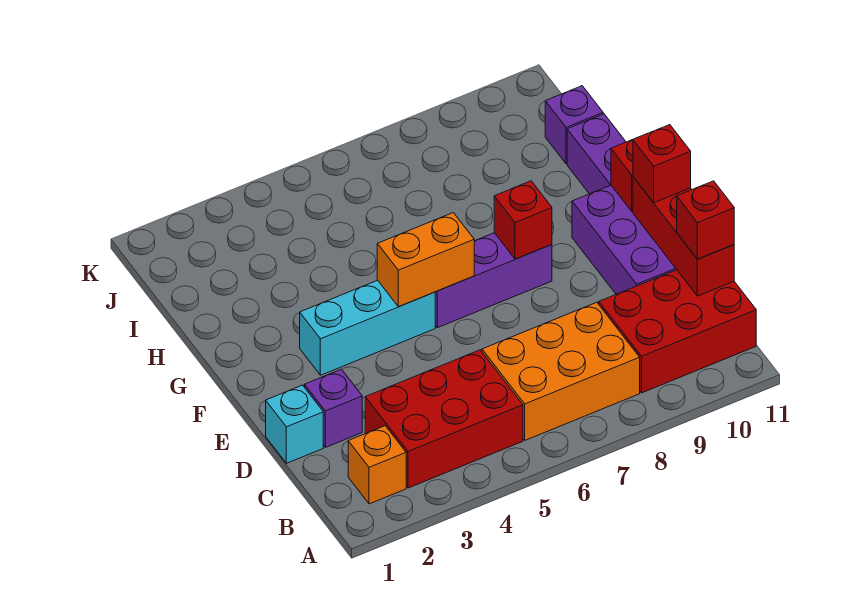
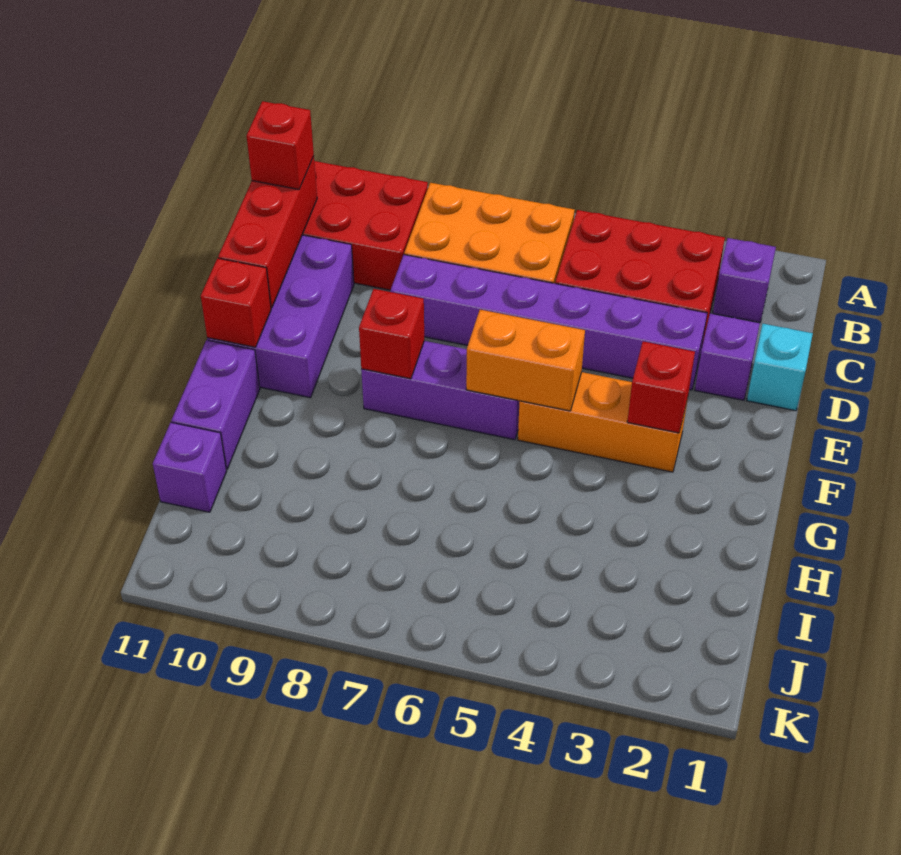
orange 1x1 brick [348,426,406,504] -> purple 1x1 brick [713,238,776,323]
none -> purple 1x6 brick [390,255,707,390]
red 1x1 brick [633,125,691,203] -> red 1x1 brick moved to [627,341,695,433]
cyan 1x3 brick [300,280,435,375] -> orange 1x3 brick [518,372,688,472]

